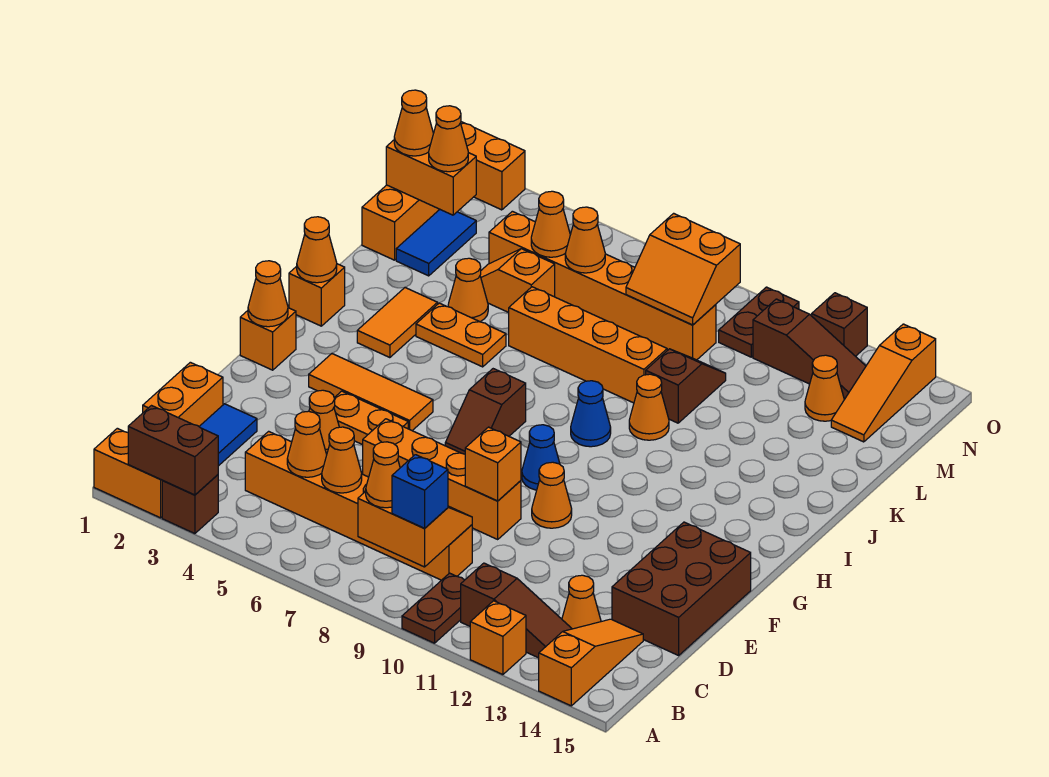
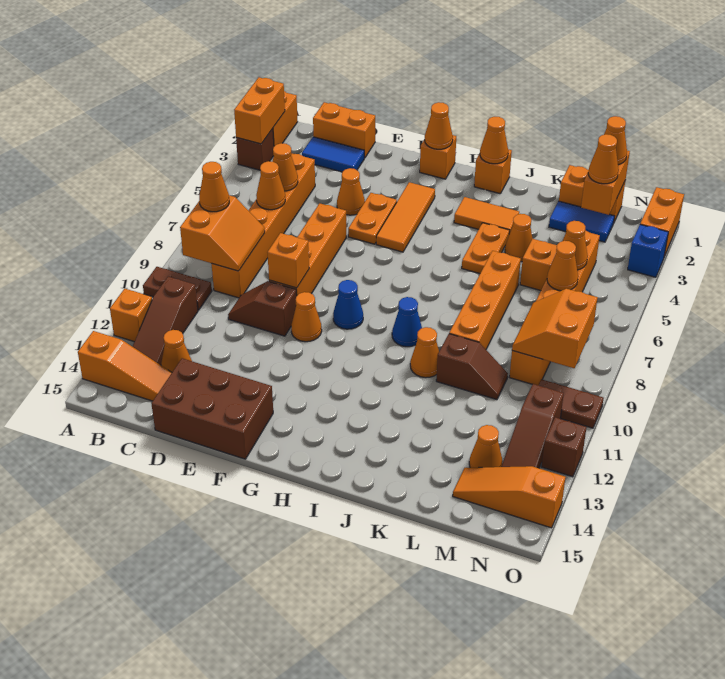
brown 1x2 brick [128,406,218,495] -> orange 1x2 brick [234,77,285,144]
blue 1x1 brick [392,455,448,528] -> blue 1x1 brick moved to [628,225,668,277]
brown 1x2 slope [445,369,526,454] -> brown 1x2 slope moved to [228,281,297,336]

